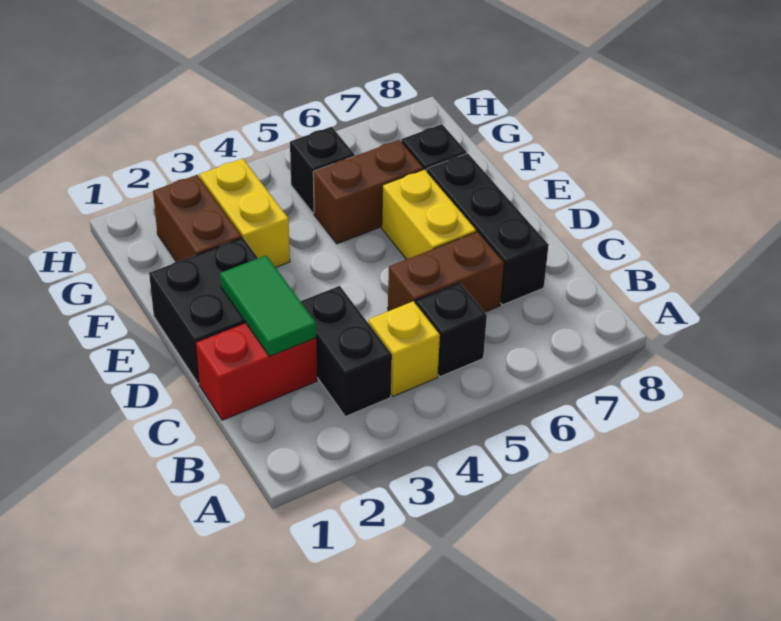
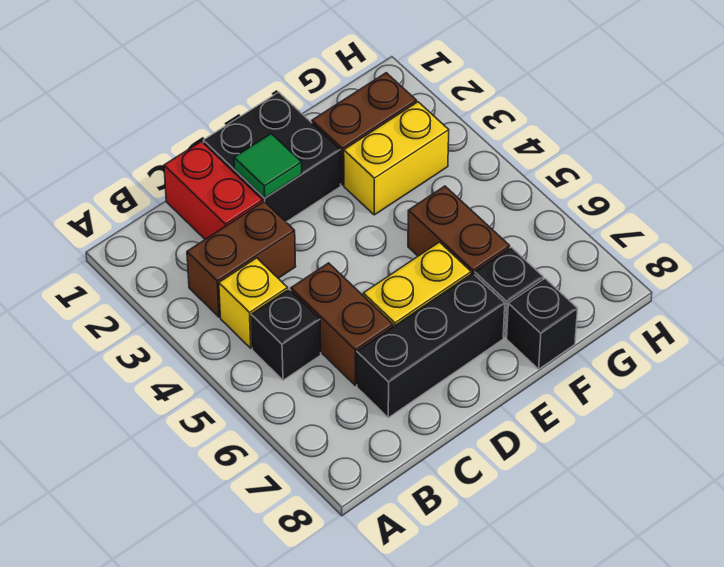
black 1x2 brick [300,286,392,417] -> brown 1x2 brick [187,202,296,317]
green 1x2 tile [220,256,316,356] -> green 1x1 tile [234,134,302,198]
black 1x1 brick [290,127,355,213] -> black 1x1 brick moved to [507,279,578,369]

